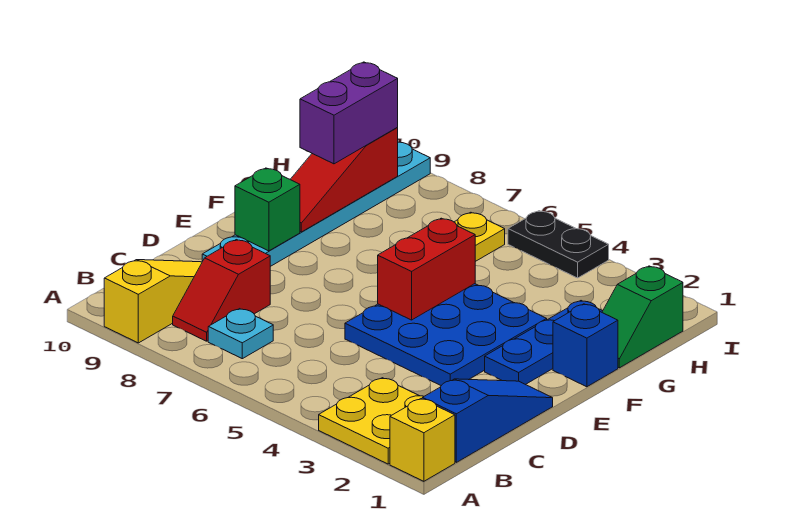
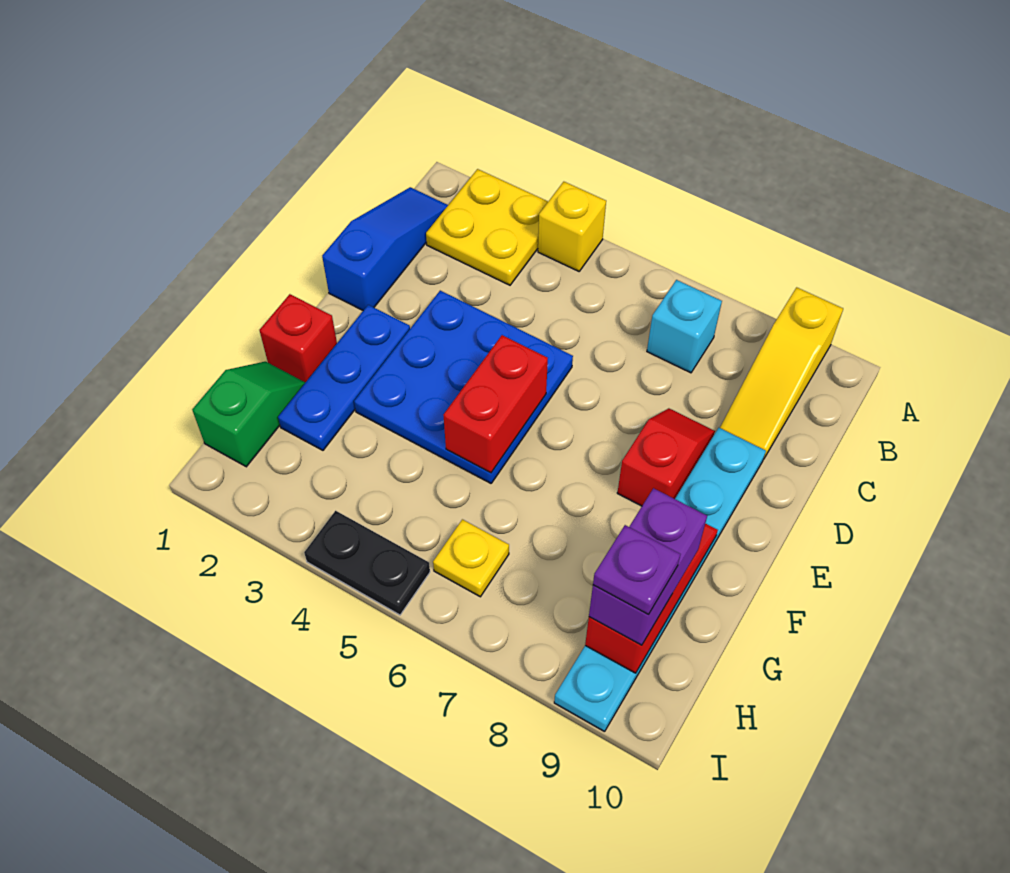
yellow 1x1 brick [390,399,455,481] -> yellow 1x1 brick moved to [538,182,606,271]
blue 1x3 slope [422,379,553,462] -> blue 1x3 slope turned to [322,187,448,310]
cyan 1x1 plate [208,309,273,359] -> cyan 1x1 brick [647,280,722,373]
red 1x2 slope [173,240,270,341] -> red 1x2 slope moved to [617,408,715,506]
green 1x1 brick [235,168,300,251] -> none
blue 1x1 brick [553,304,618,387] -> red 1x1 brick [260,294,337,382]
none -> purple 1x1 plate [593,525,680,615]

